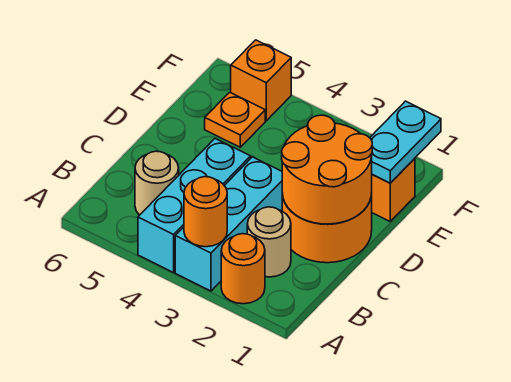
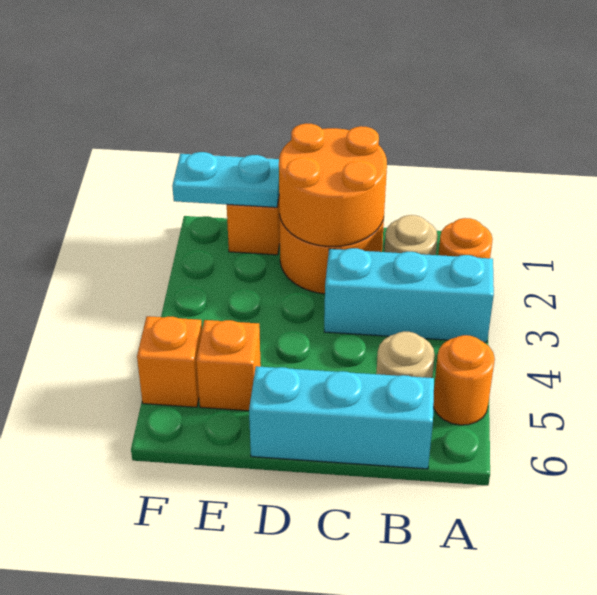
orange 1x1 round brick [184,177,227,247] -> orange 1x1 round brick moved to [433,335,495,425]
cyan 1x3 brick [138,139,251,273] -> cyan 1x3 brick moved to [249,366,434,469]
orange 1x1 plate [205,92,265,147] -> orange 1x1 brick [196,320,261,411]

